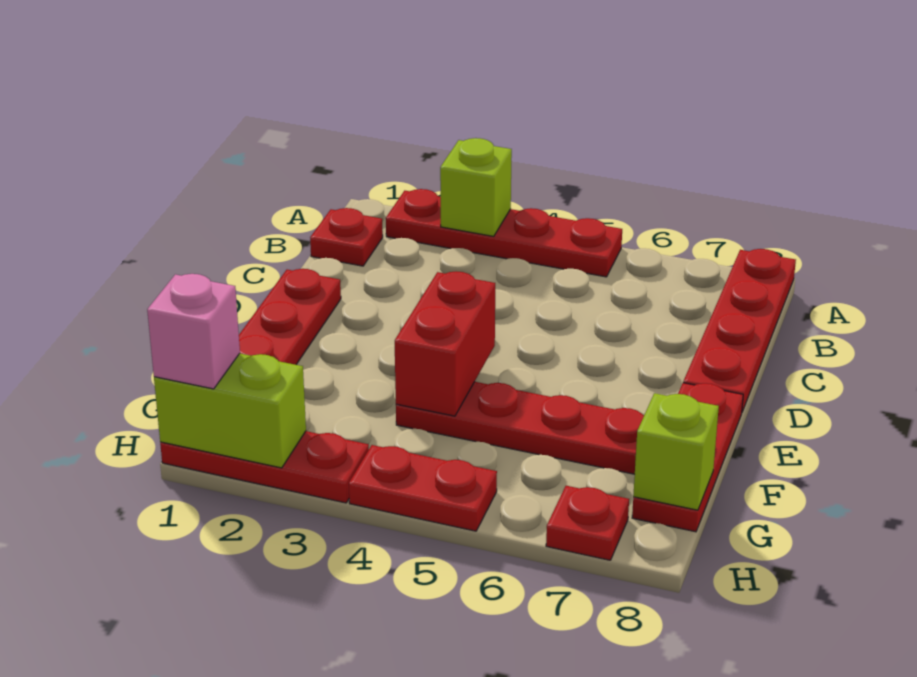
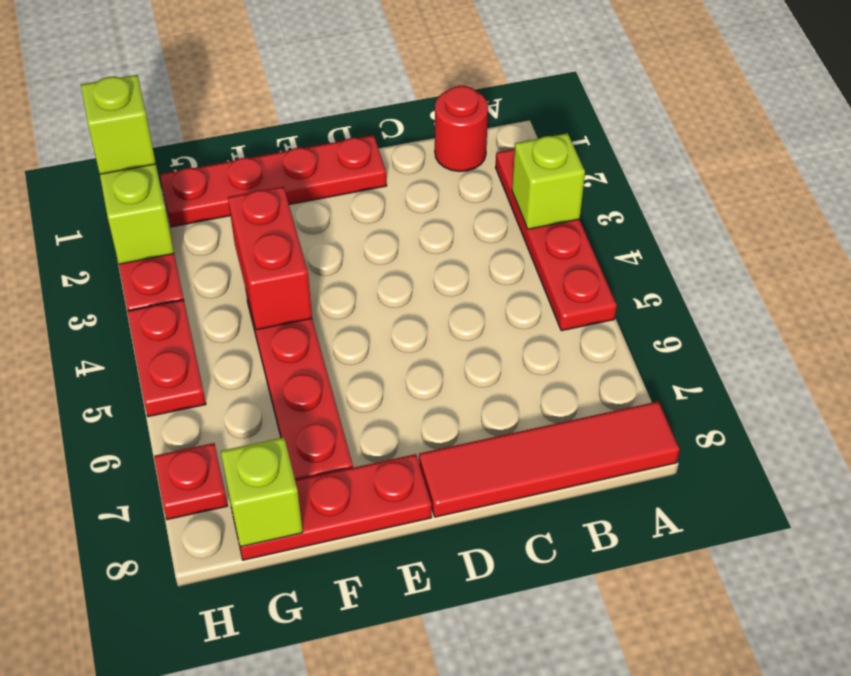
red 1x4 plate [683,249,796,412] -> red 1x4 tile [419,401,680,517]
red 1x1 plate [310,208,383,266] -> red 1x1 round brick [435,86,488,172]
red 1x2 brick [395,271,495,416] -> red 1x2 brick turned to [228,186,312,330]
pink 1x1 brick [147,274,240,389] -> lime 1x1 brick [81,75,156,174]

